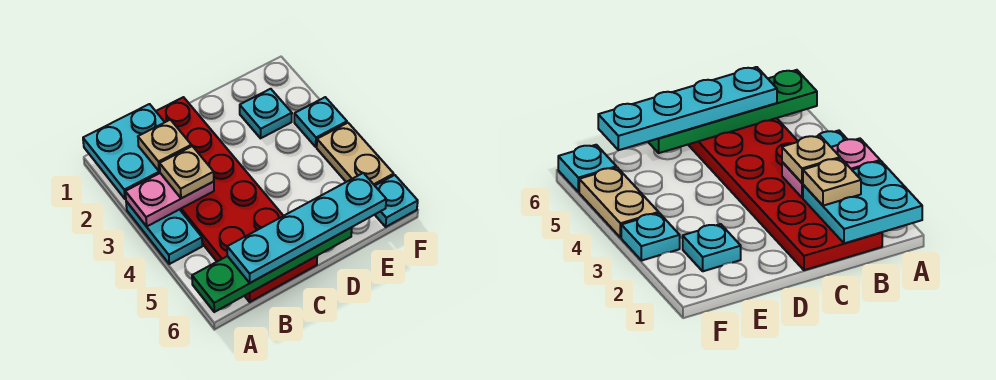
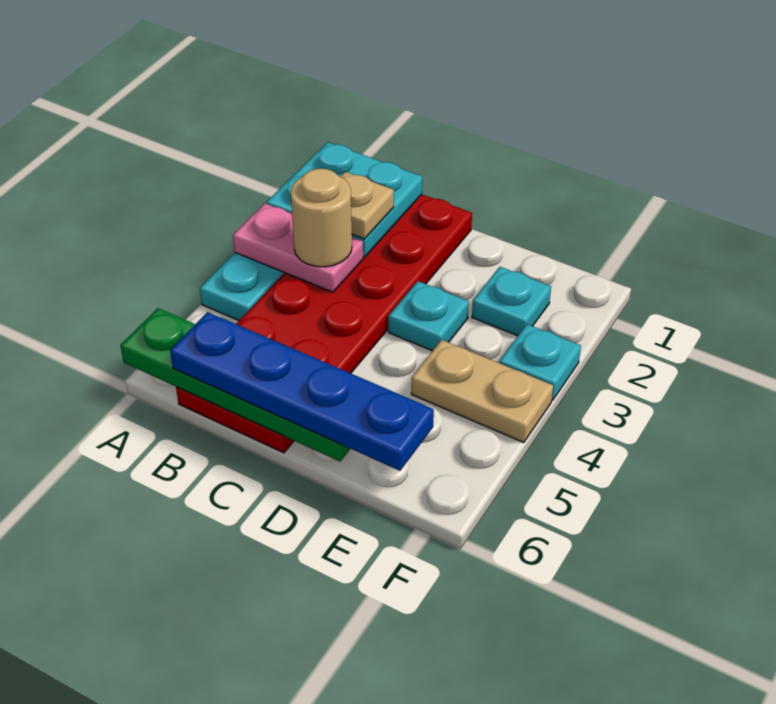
tan 1x1 plate [160,146,214,198] -> tan 1x1 round brick [291,169,352,267]
cyan 1x4 plate [227,173,386,283] -> blue 1x4 plate [170,312,434,471]
tan 1x2 plate [317,123,394,185] -> tan 1x2 plate turned to [411,340,553,443]
cyan 1x1 plate [375,175,418,227] -> cyan 1x1 plate moved to [388,281,469,351]

